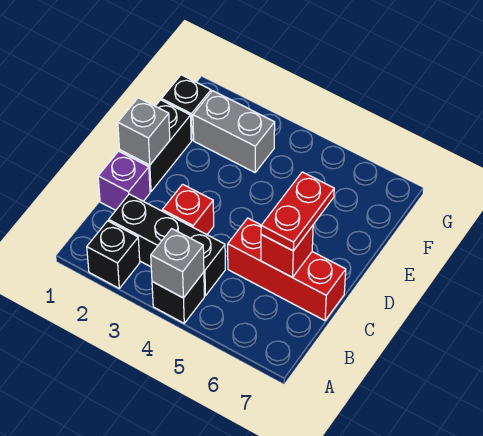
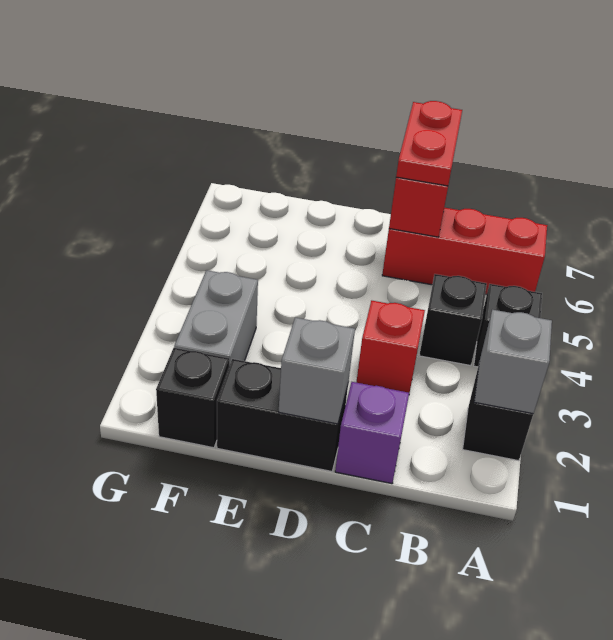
grey 1x1 brick [151,229,204,298] -> grey 1x1 brick moved to [474,310,552,414]
black 1x3 brick [109,194,225,296] -> black 1x1 brick [419,274,487,366]
red 1x3 brick [228,218,346,321] -> red 1x3 brick turned to [382,208,547,295]
red 1x2 plate [261,172,334,251] -> red 1x2 plate turned to [396,101,462,186]

